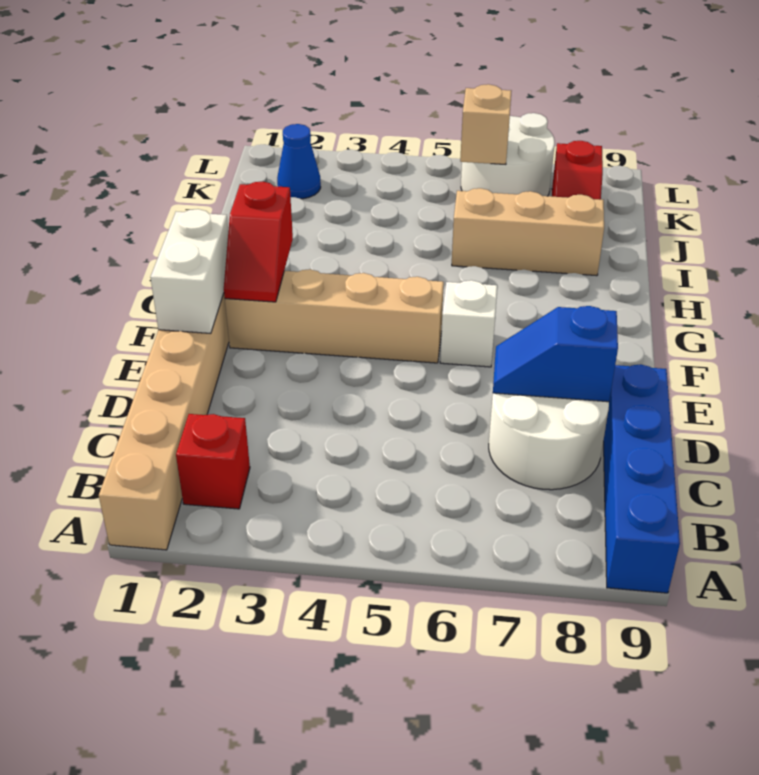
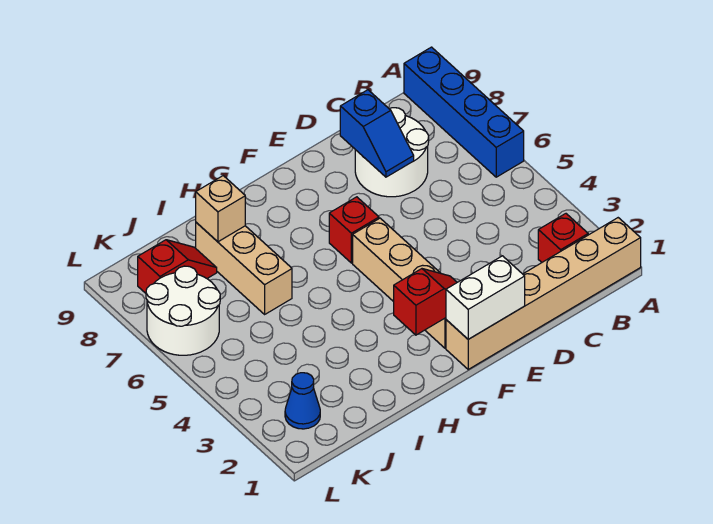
blue 1x4 brick [603,364,680,593] -> blue 1x4 brick turned to [404,47,524,177]
white 1x1 brick [440,280,497,367] -> red 1x1 brick [329,197,379,263]
tan 1x1 brick [460,84,511,164] -> tan 1x1 brick moved to [196,176,245,242]

